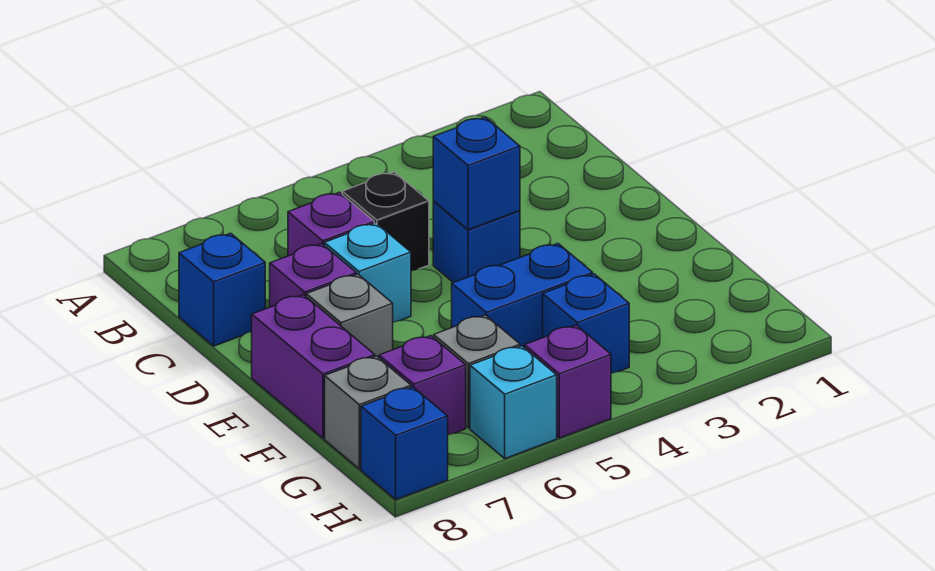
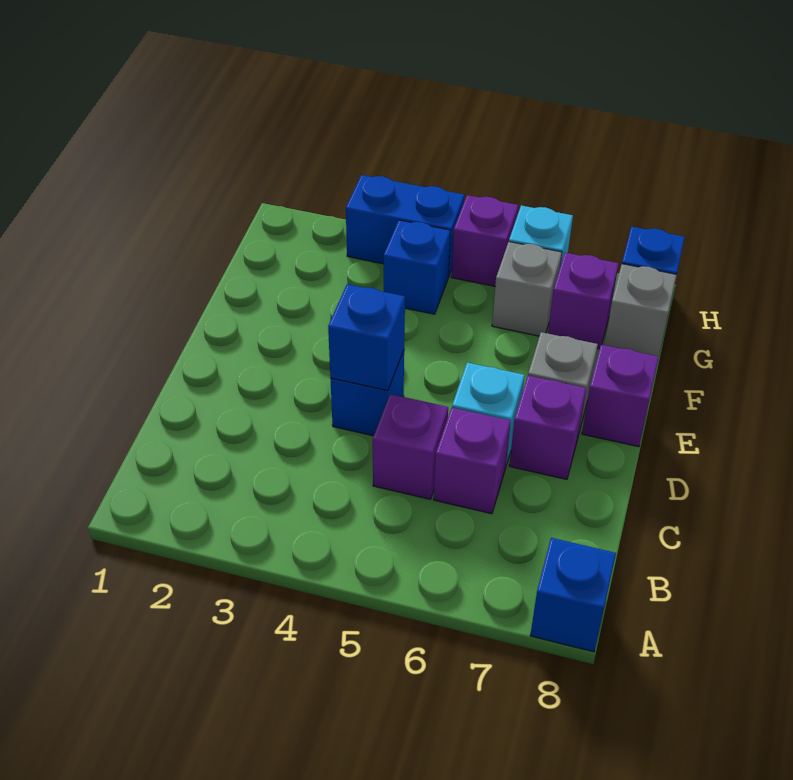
black 1x1 brick [342,172,429,271] -> purple 1x1 brick [373,394,448,499]
blue 1x1 brick [179,233,265,346] -> blue 1x1 brick moved to [530,538,616,652]
purple 1x2 brick [252,295,375,438] -> purple 1x1 brick [582,345,659,447]
blue 1x2 brick [452,243,593,348] -> blue 1x2 brick moved to [346,175,464,277]

